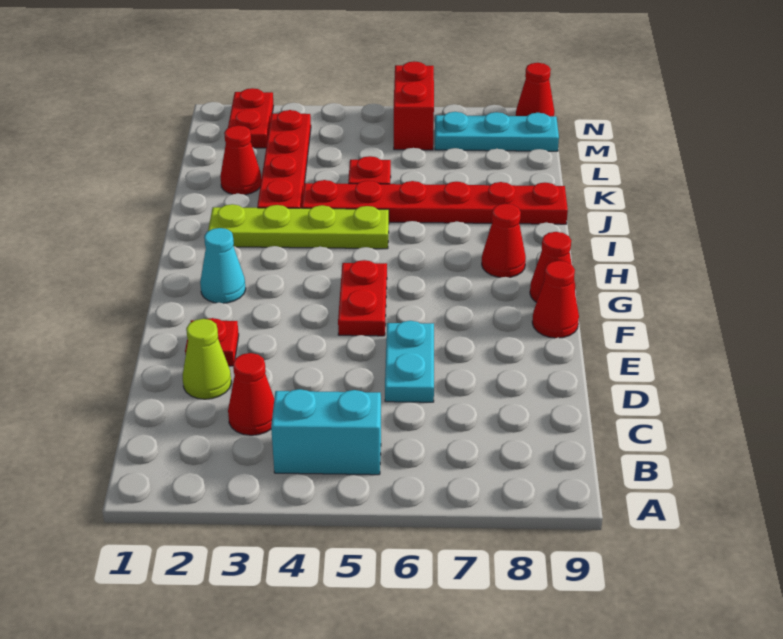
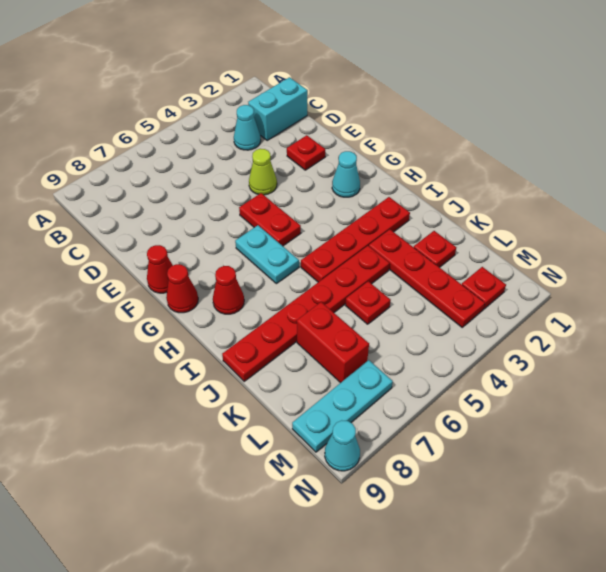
cyan 1x2 brick [271,389,381,475] -> cyan 1x2 brick moved to [248,77,308,140]
red 1x1 cone [228,353,274,435] -> cyan 1x1 cone [234,105,261,150]
lime 1x1 cone [183,319,231,399] -> lime 1x1 cone moved to [249,149,277,195]
cyan 1x2 plate [385,321,434,402] -> cyan 1x2 plate moved to [235,225,299,284]
lime 1x4 plate [208,204,389,249] -> red 1x4 plate [301,197,410,282]
red 1x1 cone [220,125,261,195] -> red 1x1 plate [414,231,456,267]
red 1x2 plate [228,88,274,148] -> red 1x1 plate [462,267,506,309]
red 1x2 brick [394,61,434,150] -> red 1x2 brick moved to [297,302,369,383]
red 1x1 cone [516,63,555,116] -> cyan 1x1 cone [325,420,360,471]

